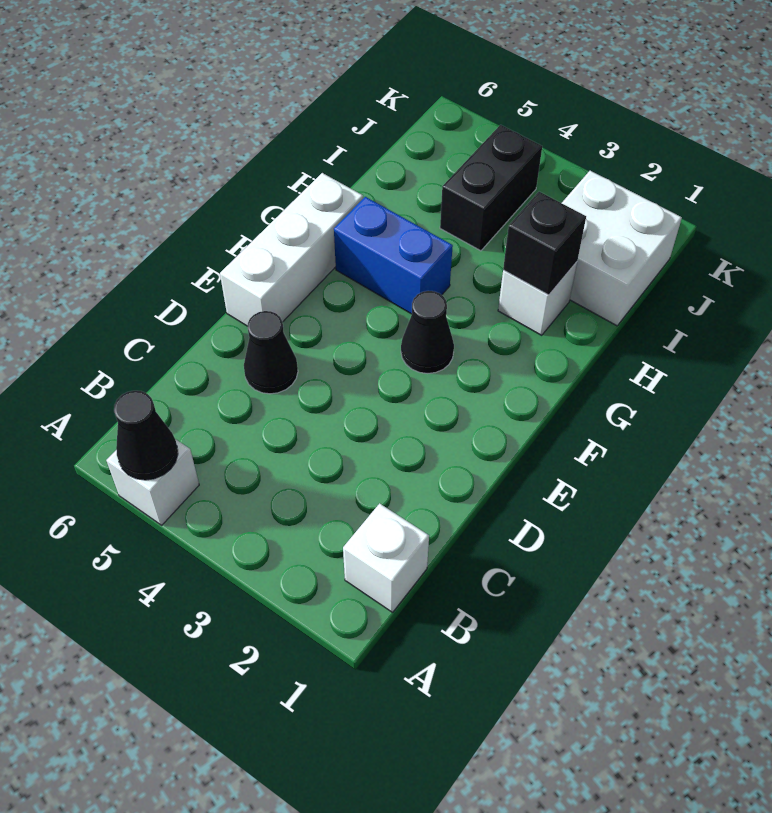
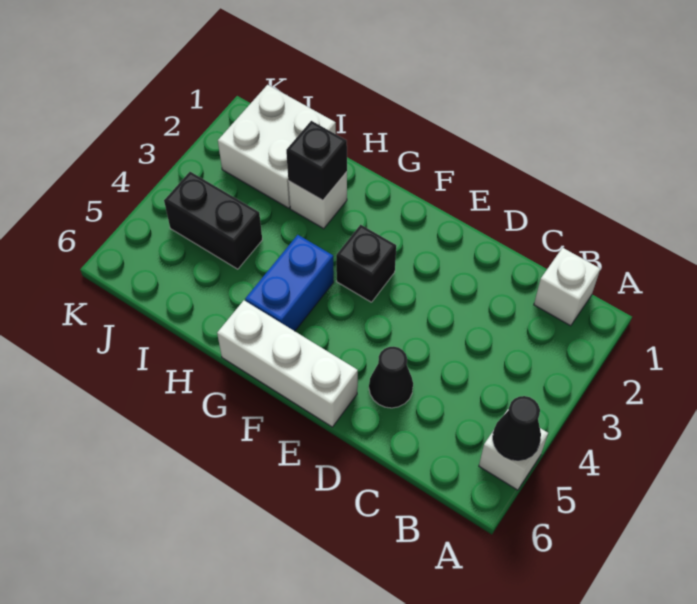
black 1x1 cone [401,291,454,374] -> black 1x1 brick [336,225,396,302]

